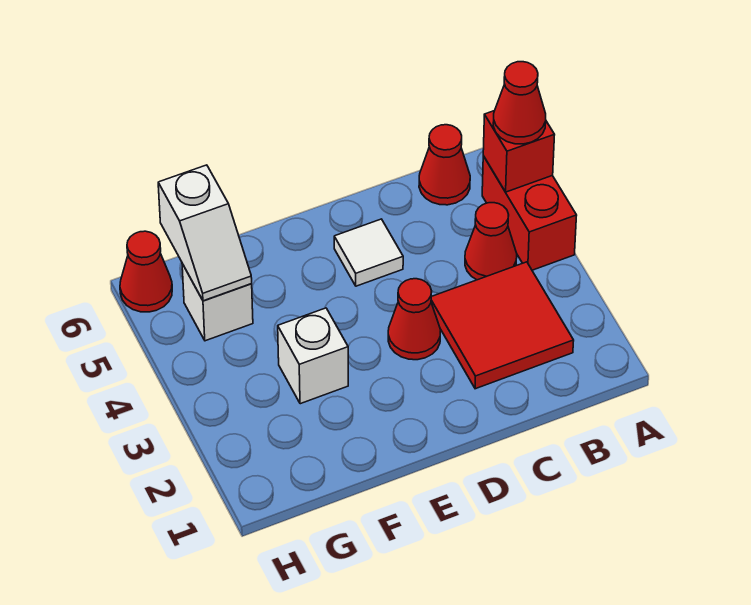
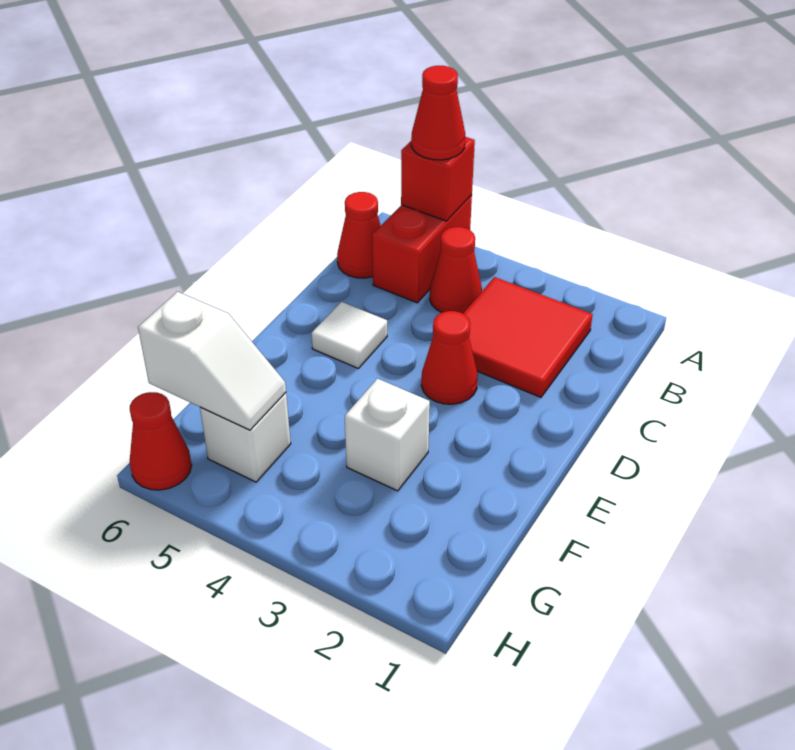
red 1x2 brick [482,156,577,270] -> red 1x2 brick turned to [372,195,472,303]

